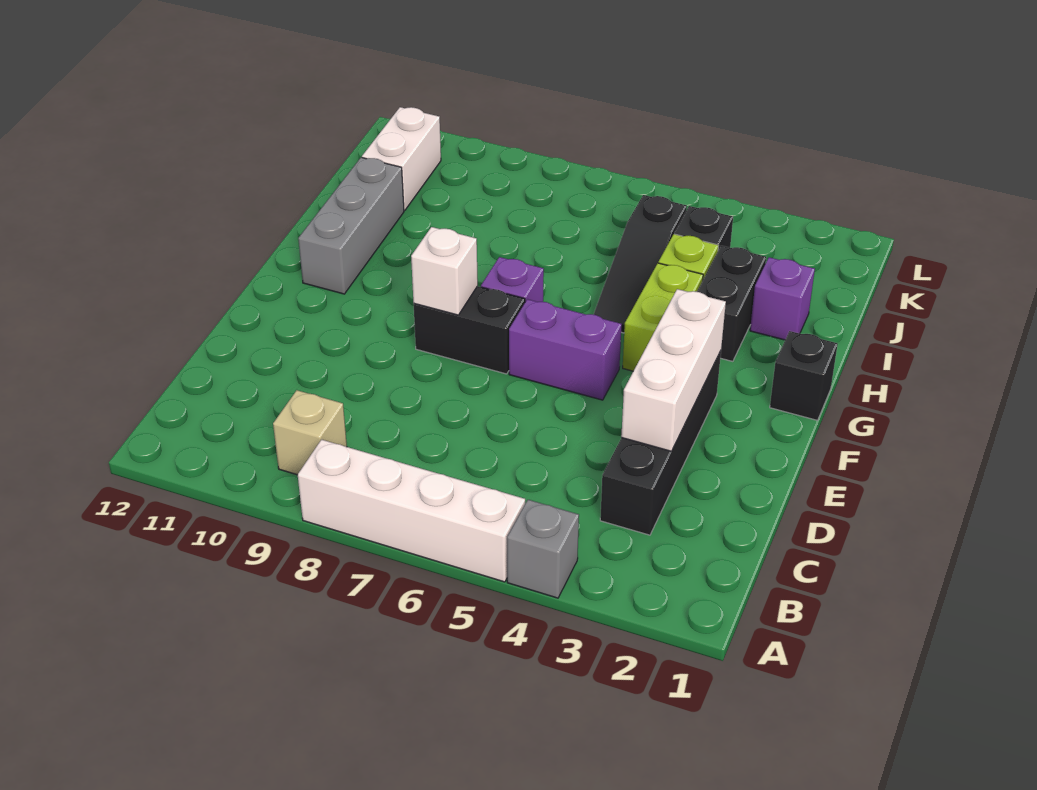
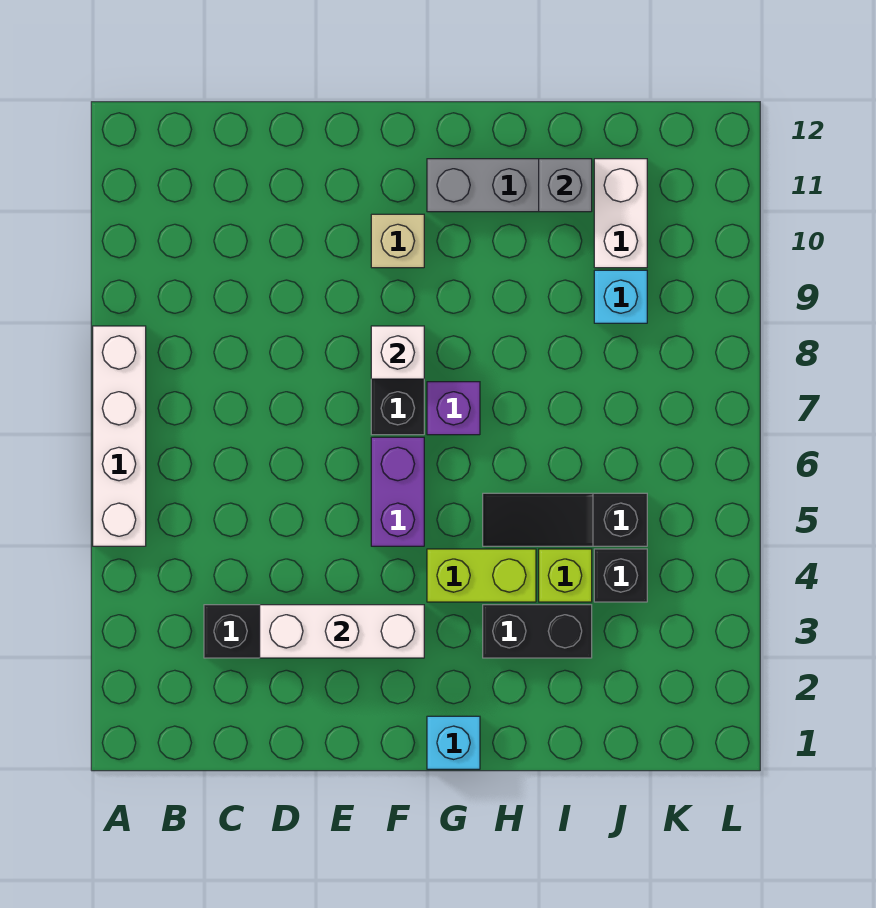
grey 1x1 brick [507,500,579,598] -> grey 1x1 brick moved to [539,159,592,212]
tan 1x1 brick [273,390,347,475] -> tan 1x1 brick moved to [371,214,424,268]
black 1x1 brick [770,331,838,420] -> cyan 1x1 brick [427,716,480,769]
purple 1x1 brick [750,257,815,340] -> none
none -> cyan 1x1 brick [594,270,647,323]
white 1x2 brick [362,107,441,211] -> white 1x2 brick turned to [594,159,647,268]

